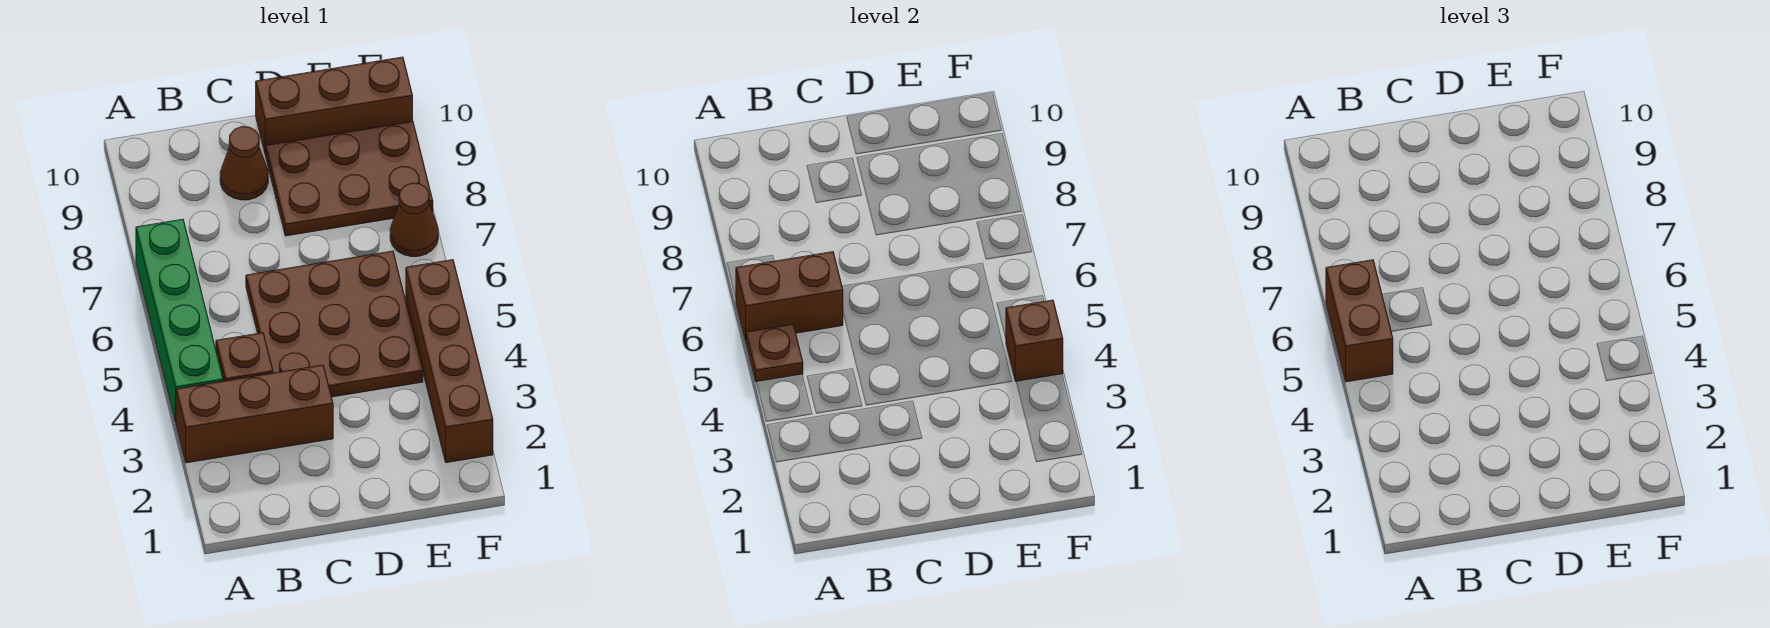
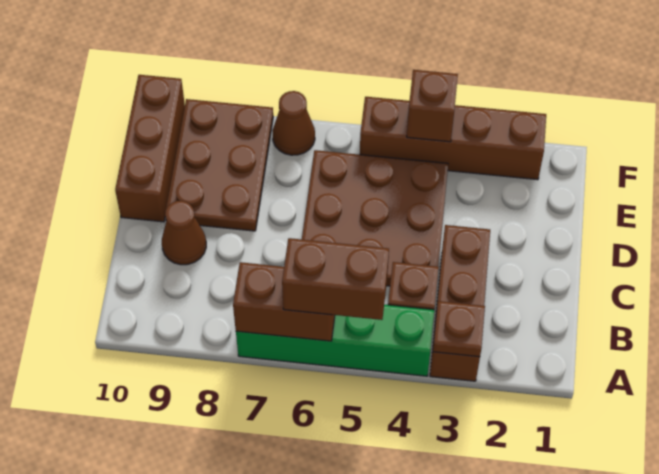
brown 1x1 plate [746,324,803,382] -> brown 1x1 plate moved to [433,301,485,357]
brown 1x2 brick [736,252,843,341] -> brown 1x2 brick turned to [233,262,335,341]

